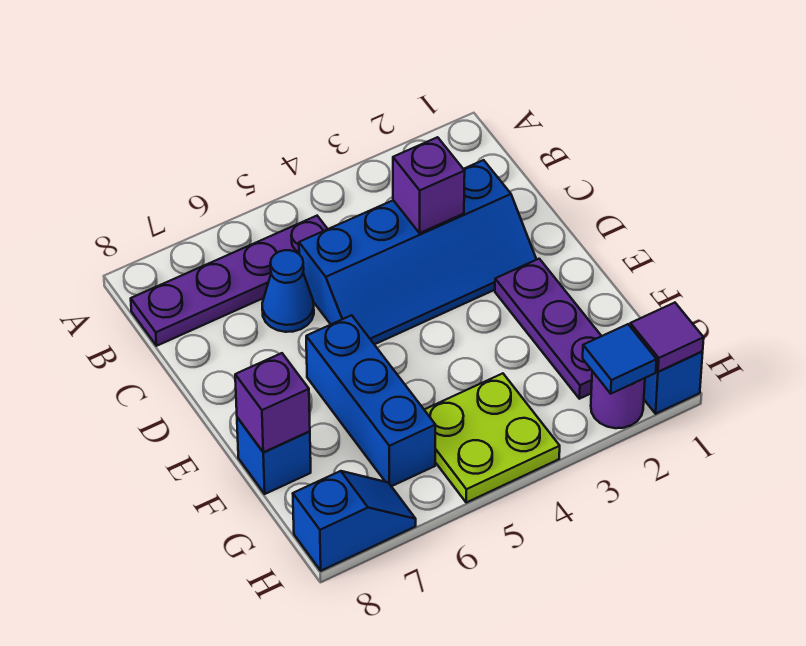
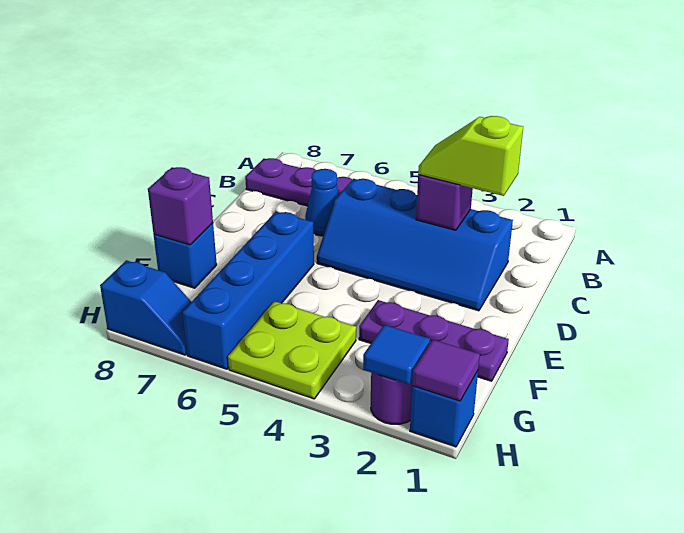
none -> lime 1x2 slope [418,116,523,196]
purple 1x3 plate [495,259,601,399] -> purple 1x3 plate turned to [359,300,509,381]
blue 1x3 brick [306,315,435,486] -> blue 1x4 brick [182,212,314,369]

